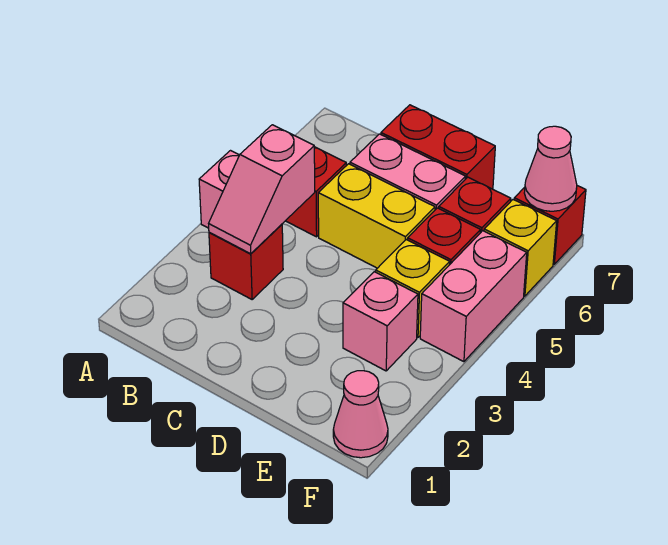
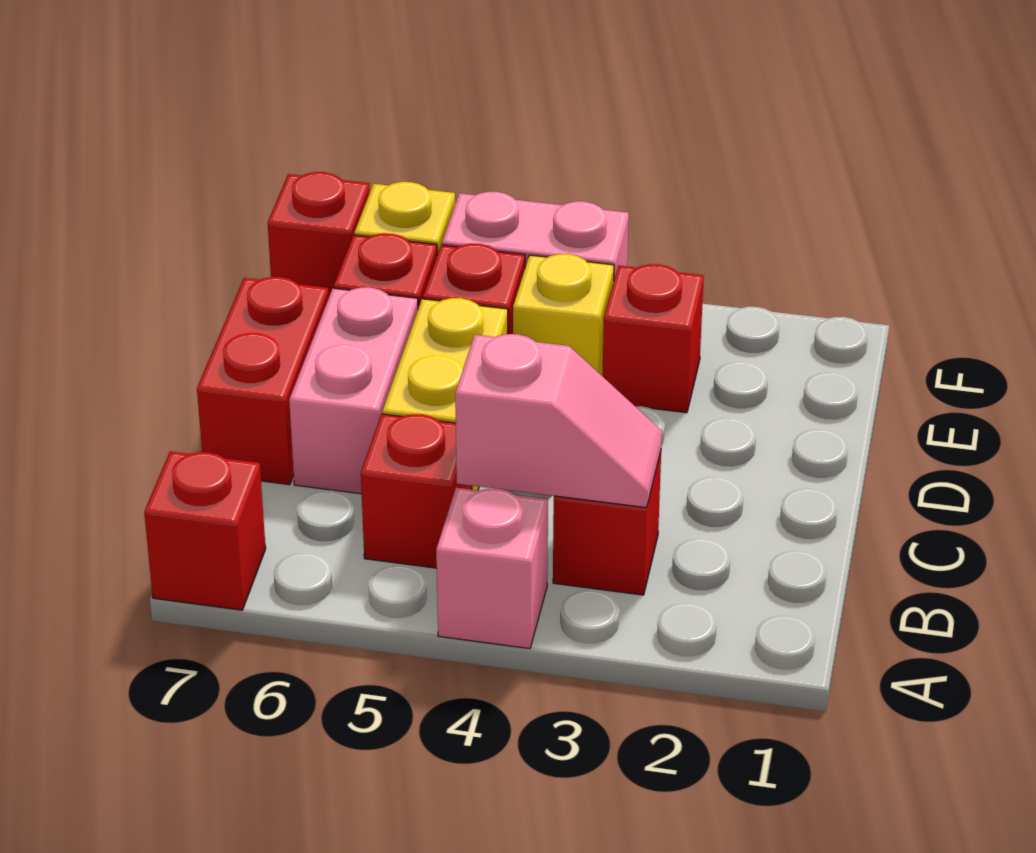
none -> red 1x1 brick [144,451,266,610]
pink 1x1 brick [343,272,418,371] -> red 1x1 brick [603,264,704,413]
pink 1x1 cone [333,371,388,458] -> none
pink 1x1 cone [524,126,577,211] -> none

